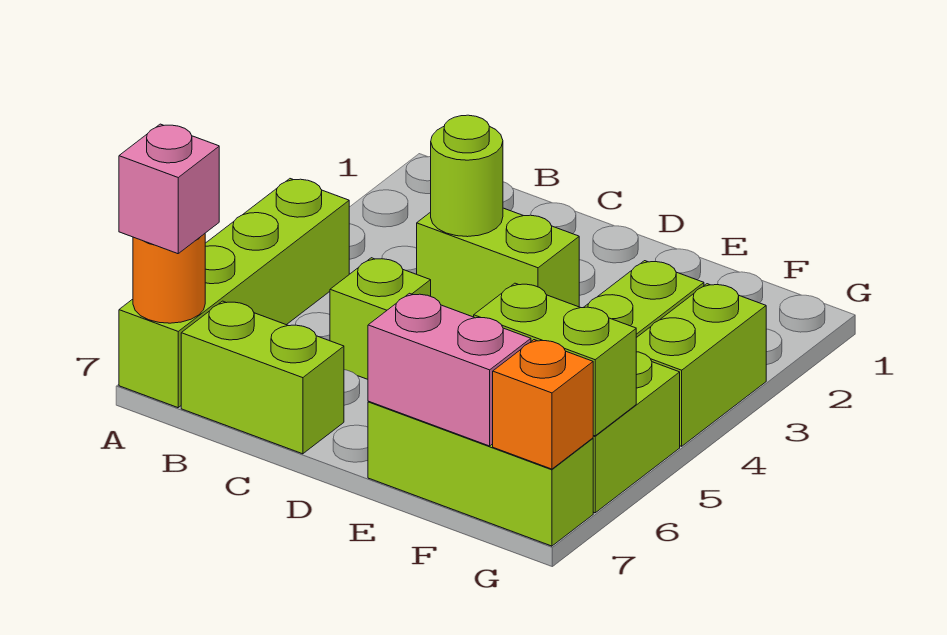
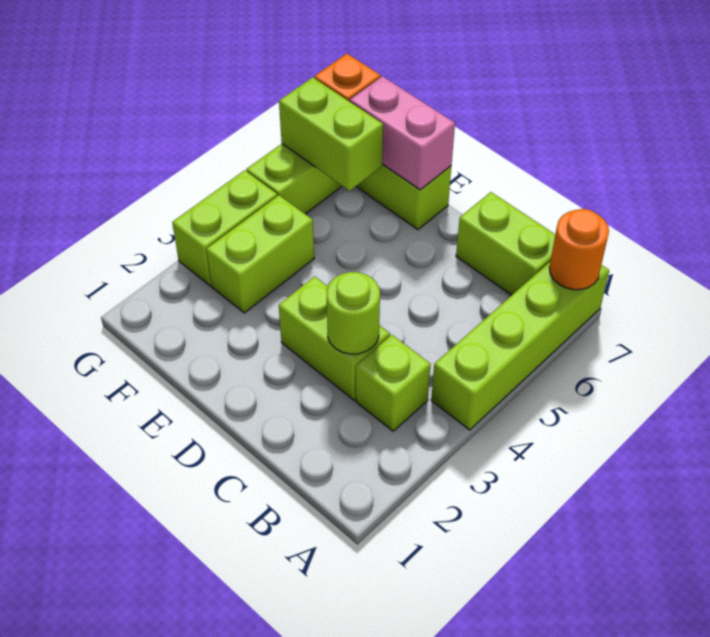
pink 1x1 brick [119,124,219,254] -> none
lime 1x1 brick [330,258,431,379] -> lime 1x1 brick moved to [356,335,431,431]

